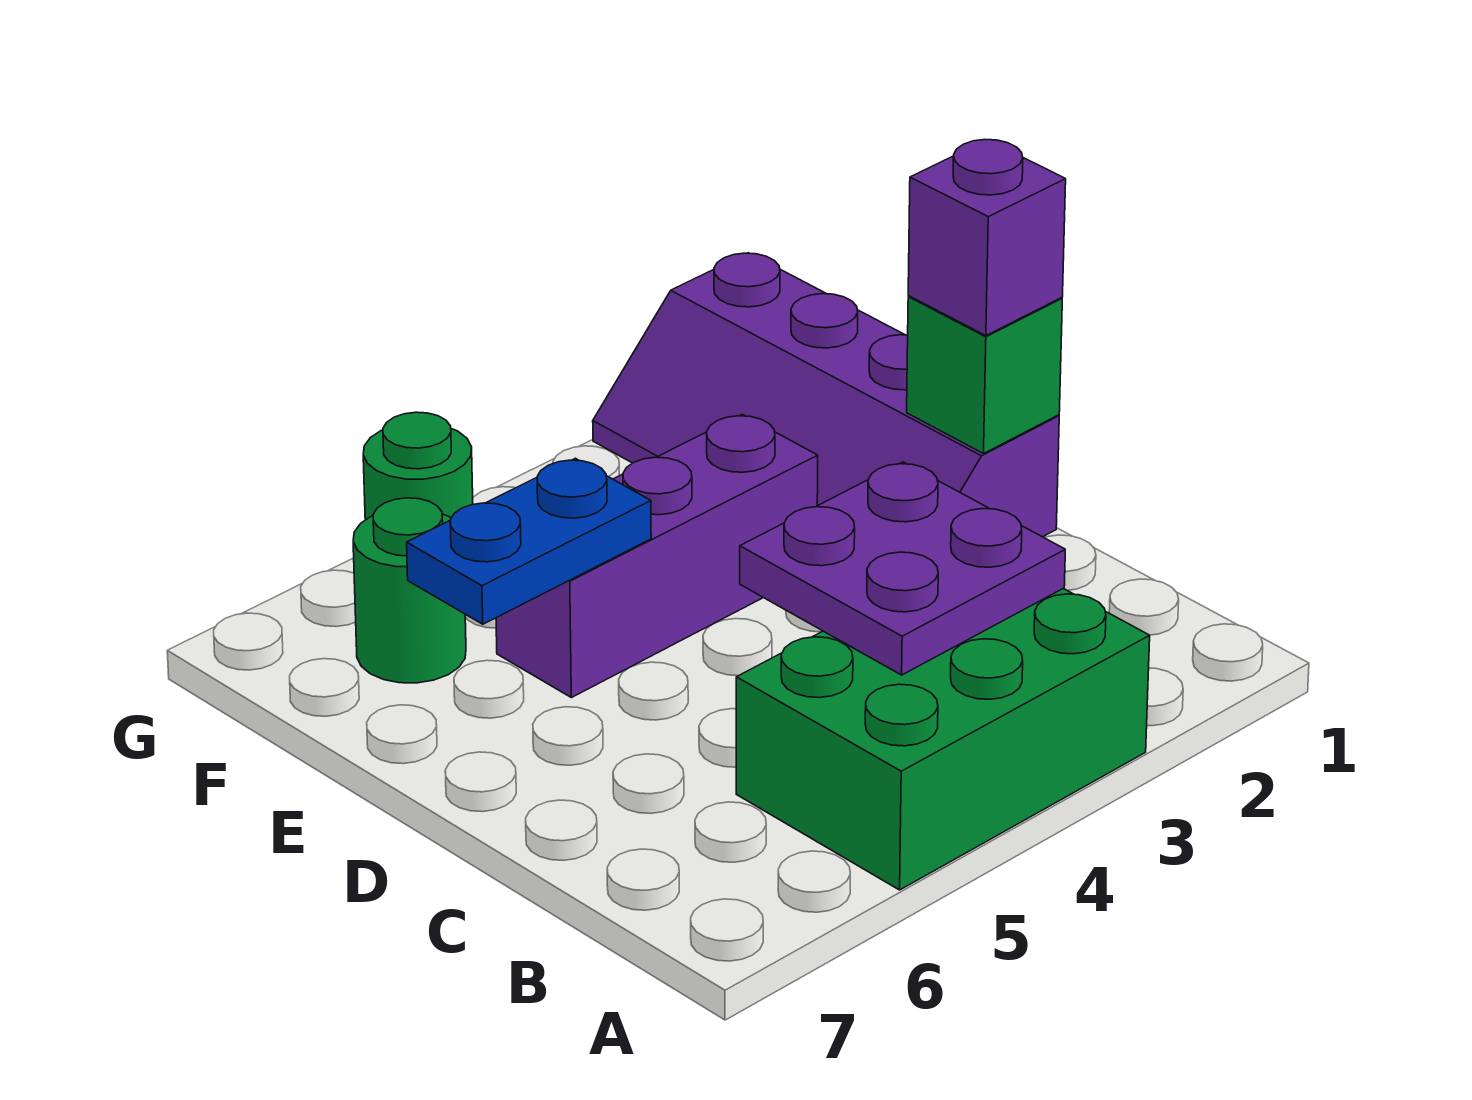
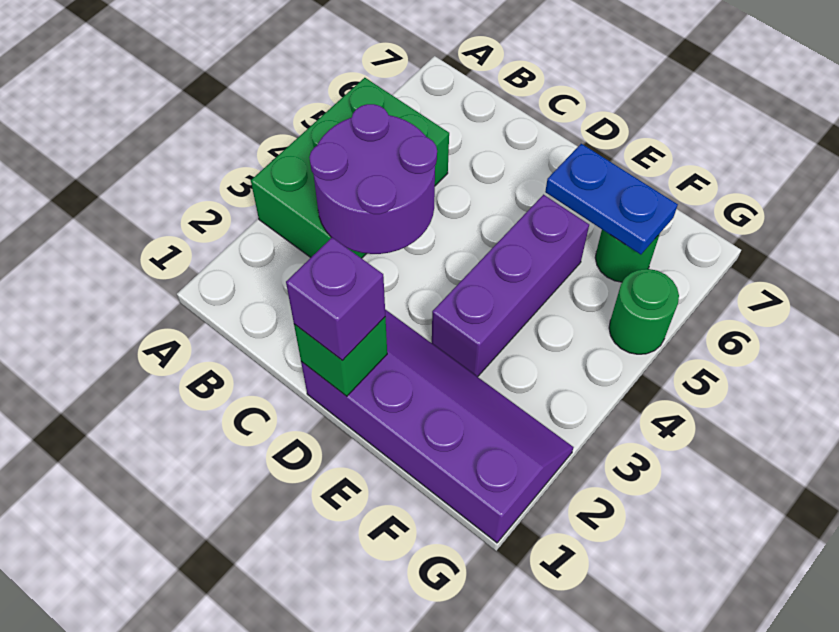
purple 2x2 plate [740,462,1065,675] -> purple 2x2 round brick [309,104,437,254]
blue 1x2 plate [407,458,651,624] -> blue 1x2 plate turned to [545,144,678,255]

